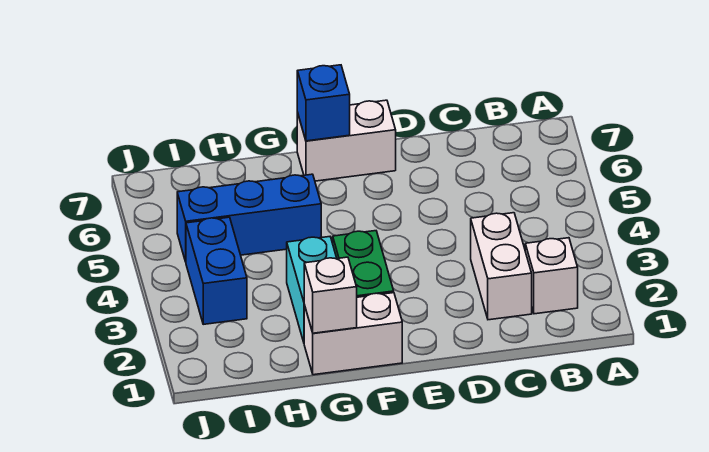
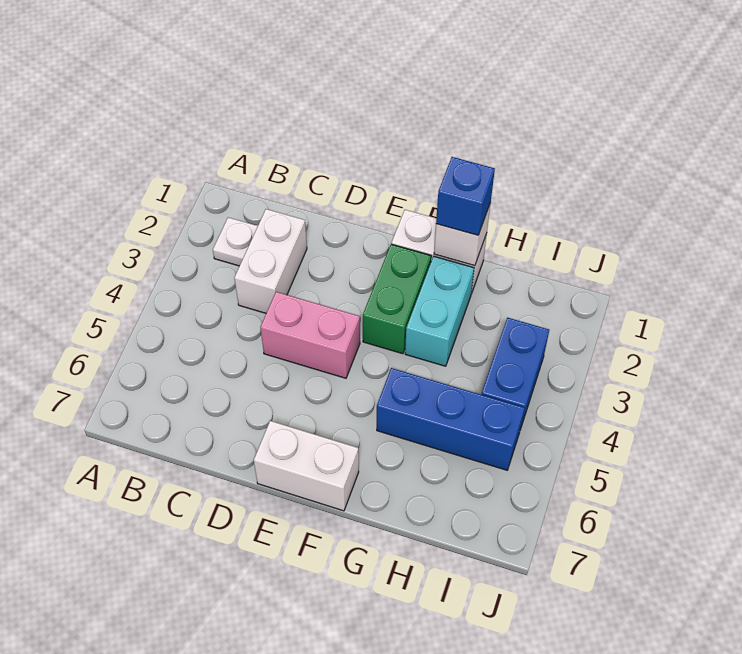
white 1x1 brick [525,238,578,314] -> white 1x1 plate [213,217,258,266]
none -> pink 1x2 brick [260,292,360,378]
blue 1x1 brick [297,65,350,141] -> blue 1x1 brick moved to [436,157,495,235]

